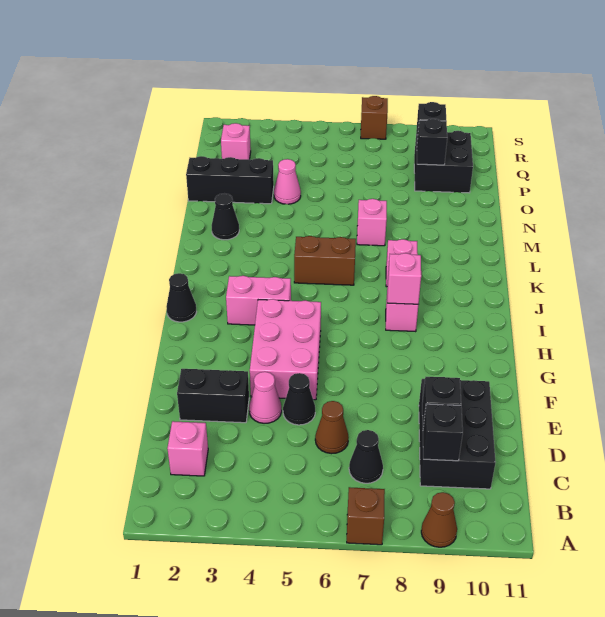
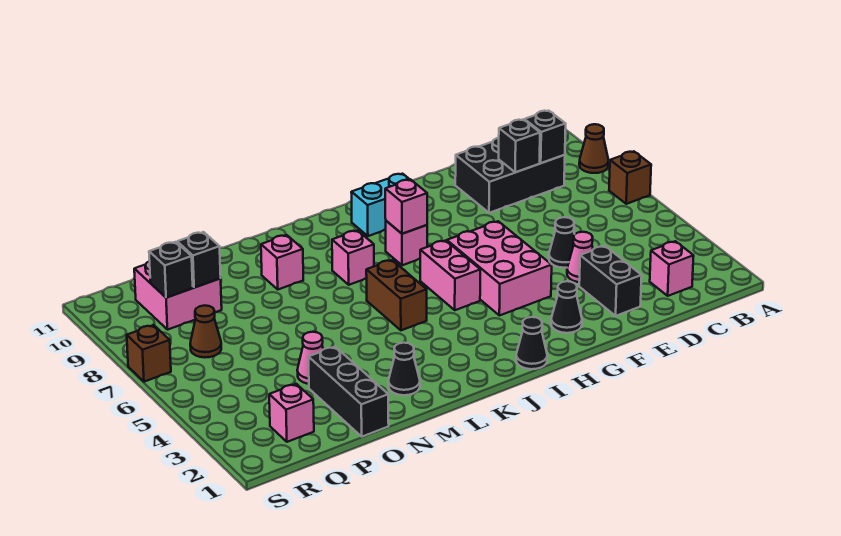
black 1x1 cone [349,430,383,483] -> black 1x1 cone moved to [551,281,582,333]
brown 1x1 cone [315,401,349,454] -> brown 1x1 cone moved to [190,305,221,358]
pink 2x3 brick [250,299,321,400] -> pink 2x3 brick turned to [447,221,552,316]
none -> cyan 1x2 brick [351,174,410,236]
pink 1x2 brick [226,276,291,325] -> pink 1x2 brick moved to [420,241,480,310]
pink 1x1 brick [357,199,387,246] -> pink 1x1 brick moved to [261,235,303,289]
black 2x2 brick [414,131,473,193] -> pink 2x2 brick [134,261,222,330]

